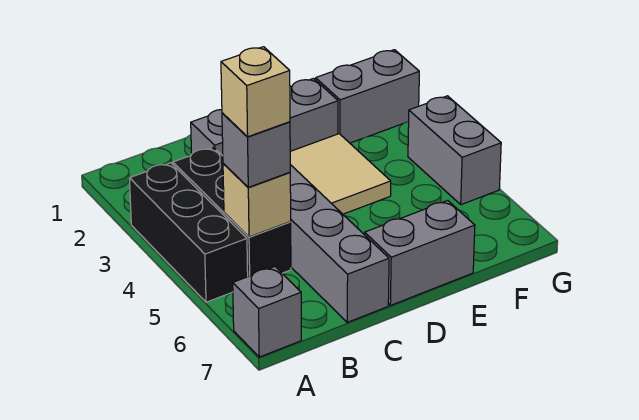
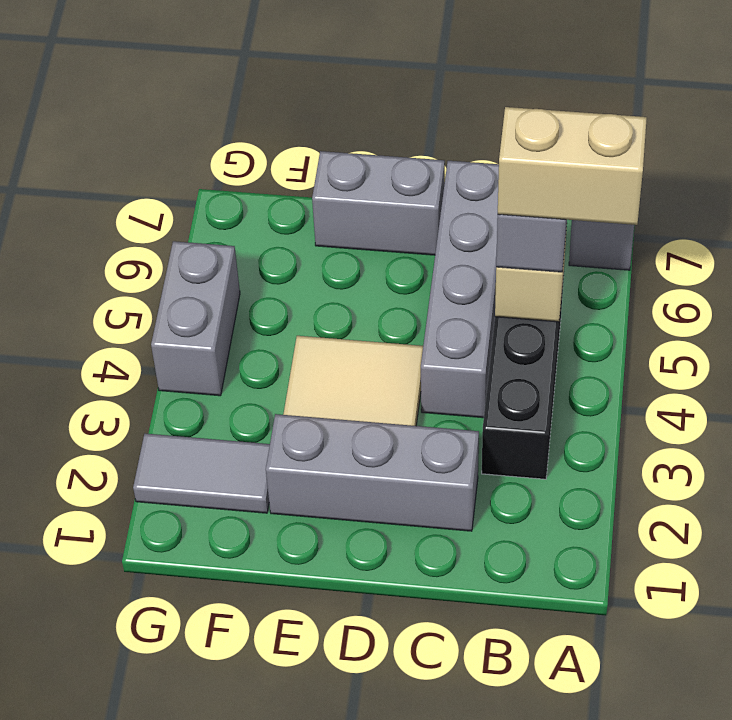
black 1x3 brick [129,163,248,302] -> none
tan 1x1 brick [221,47,290,137] -> tan 1x2 brick [498,107,647,225]
grey 1x2 brick [316,50,419,143] -> grey 1x2 tile [133,434,270,513]

